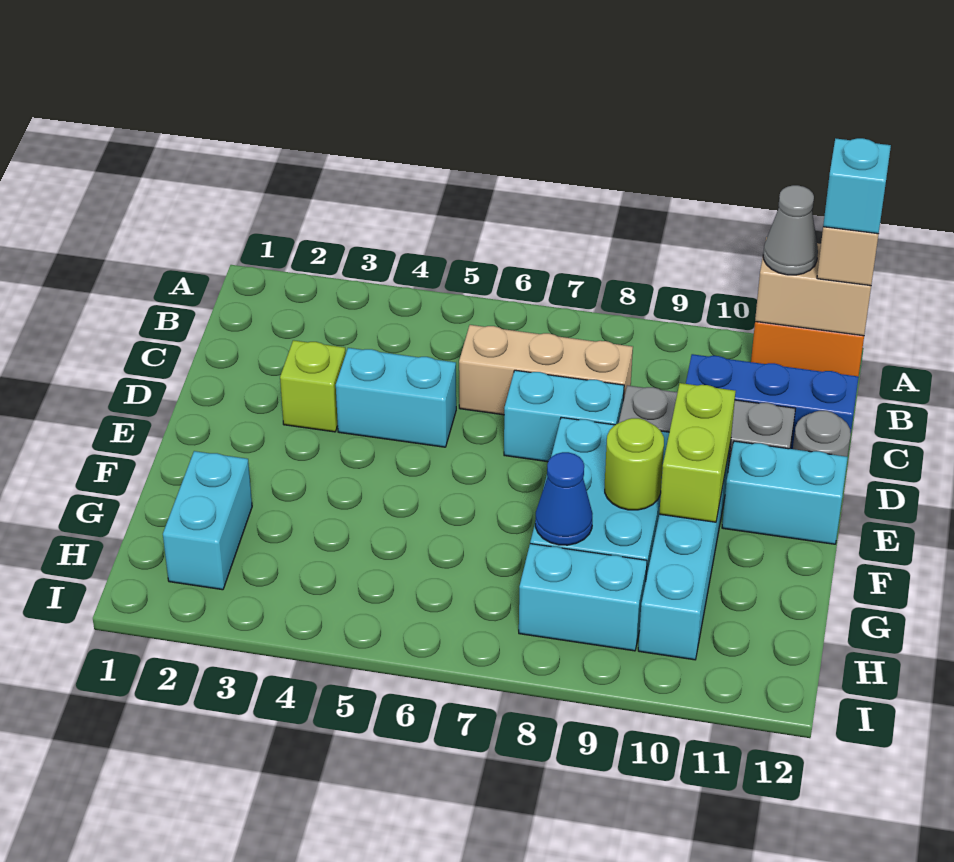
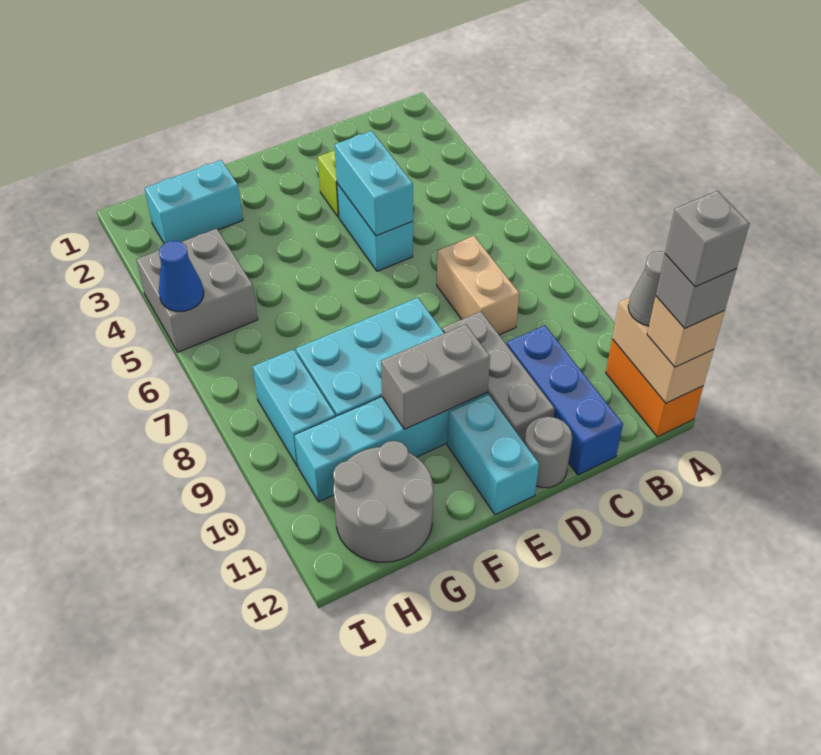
cyan 1x1 brick [823,138,891,234] -> grey 1x1 brick [656,254,737,329]
none -> grey 1x1 brick [665,191,750,287]
tan 1x3 brick [459,325,633,415] -> tan 1x2 brick [437,236,519,335]
cyan 1x2 brick [504,370,624,462] -> cyan 1x2 brick moved to [335,131,413,236]
lime 1x2 brick [659,383,736,522] -> grey 1x2 brick [381,324,490,429]
lime 1x1 round brick [605,418,664,510] -> none
blue 1x1 cone [535,452,593,545] -> blue 1x1 cone moved to [159,241,204,312]
none -> grey 2x2 round brick [333,441,434,562]
none -> grey 2x2 brick [136,229,258,352]

